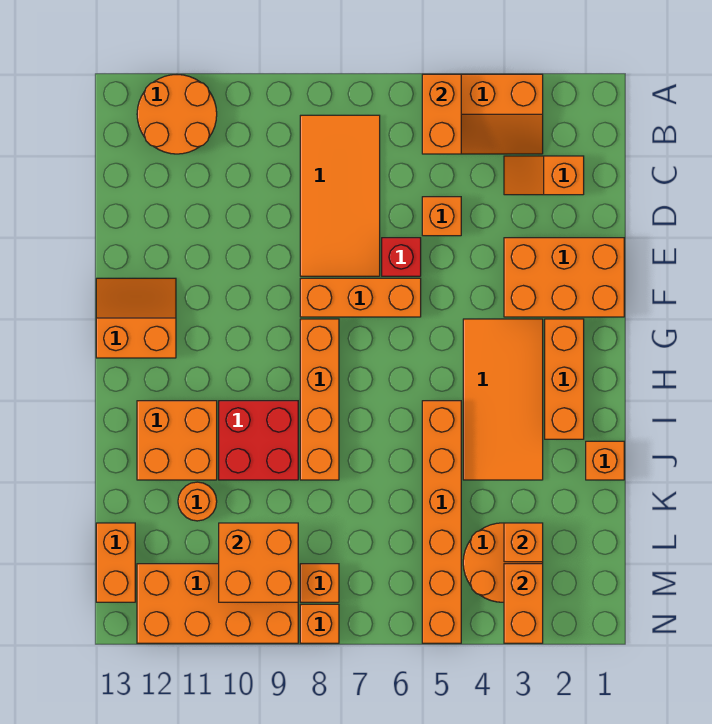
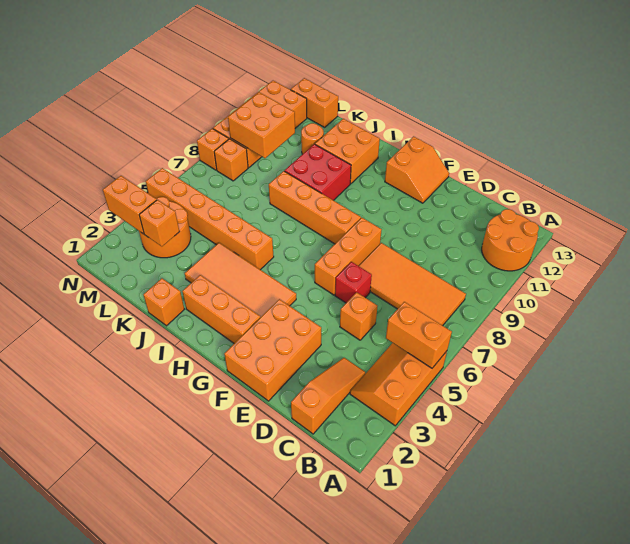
orange 1x2 slope [504,156,584,195] -> orange 1x3 slope [291,358,365,434]

